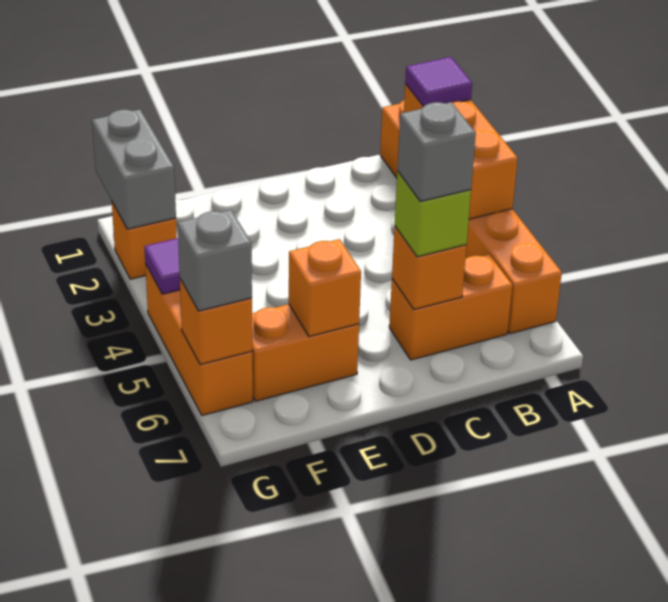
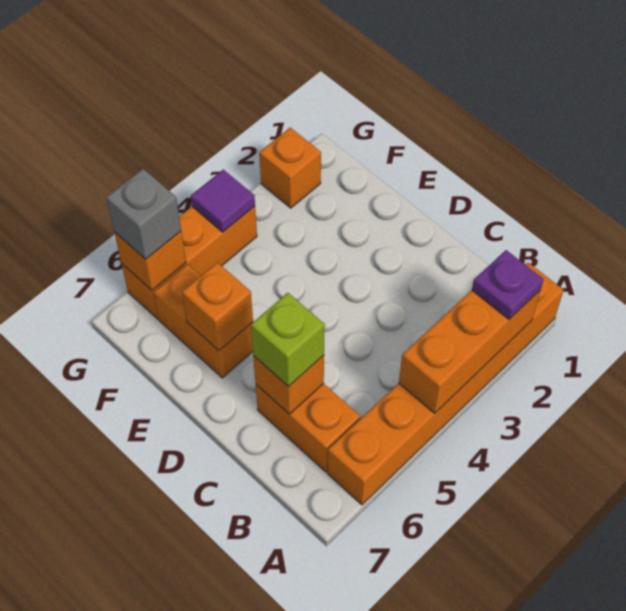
purple 1x1 tile [405,57,472,106] -> purple 1x1 plate [472,250,543,319]
grey 1x1 brick [397,102,476,202] -> none
grey 1x2 brick [92,109,176,229] -> none

